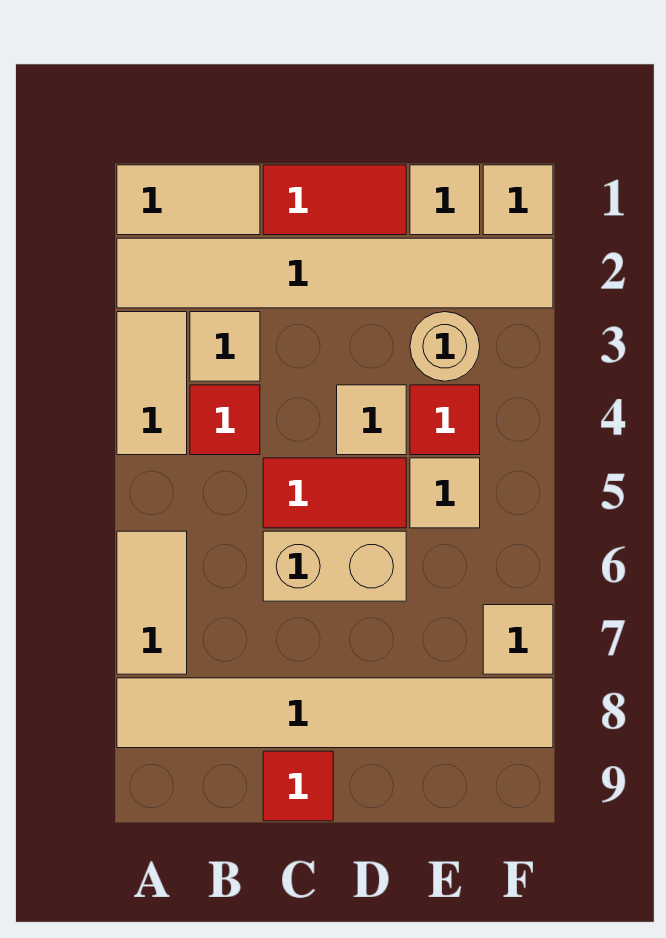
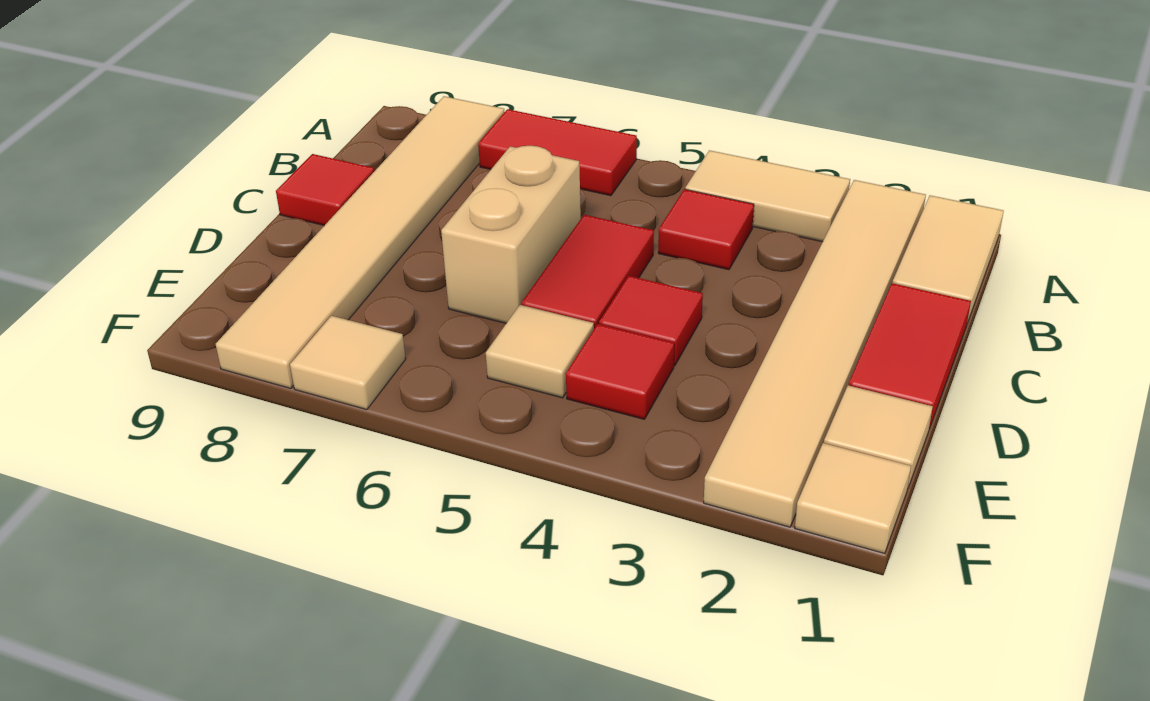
tan 1x2 tile [117,531,187,674] -> red 1x2 tile [478,109,637,196]
tan 1x1 tile [190,312,260,381] -> none
tan 1x1 tile [337,385,406,455] -> red 1x1 tile [599,276,703,366]
tan 1x1 round brick [410,312,480,381] -> none

